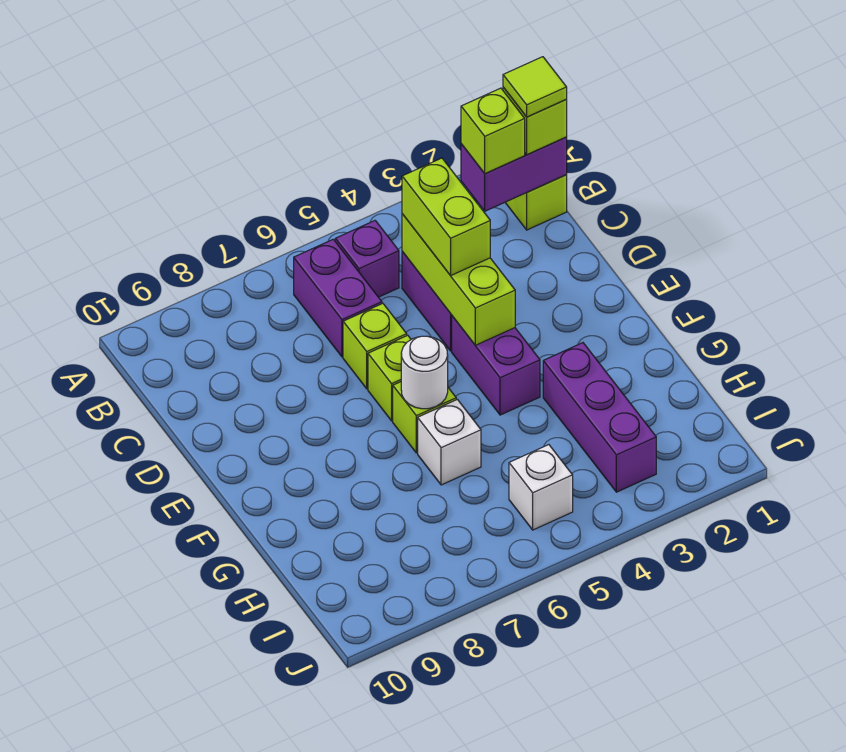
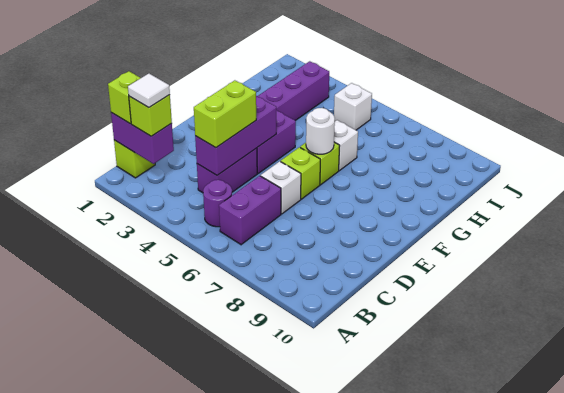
lime 1x1 tile [503,57,567,117] -> none
none -> white 1x1 tile [128,74,170,108]
purple 1x1 brick [335,221,399,297] -> purple 1x1 round brick [203,180,232,227]
lime 1x3 brick [402,214,515,345] -> purple 1x3 brick [195,96,276,175]
lime 1x1 brick [343,303,407,389] -> white 1x1 brick [261,161,301,214]

